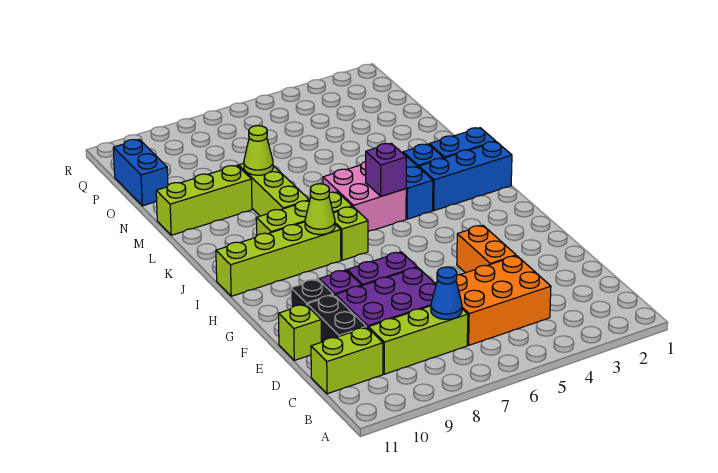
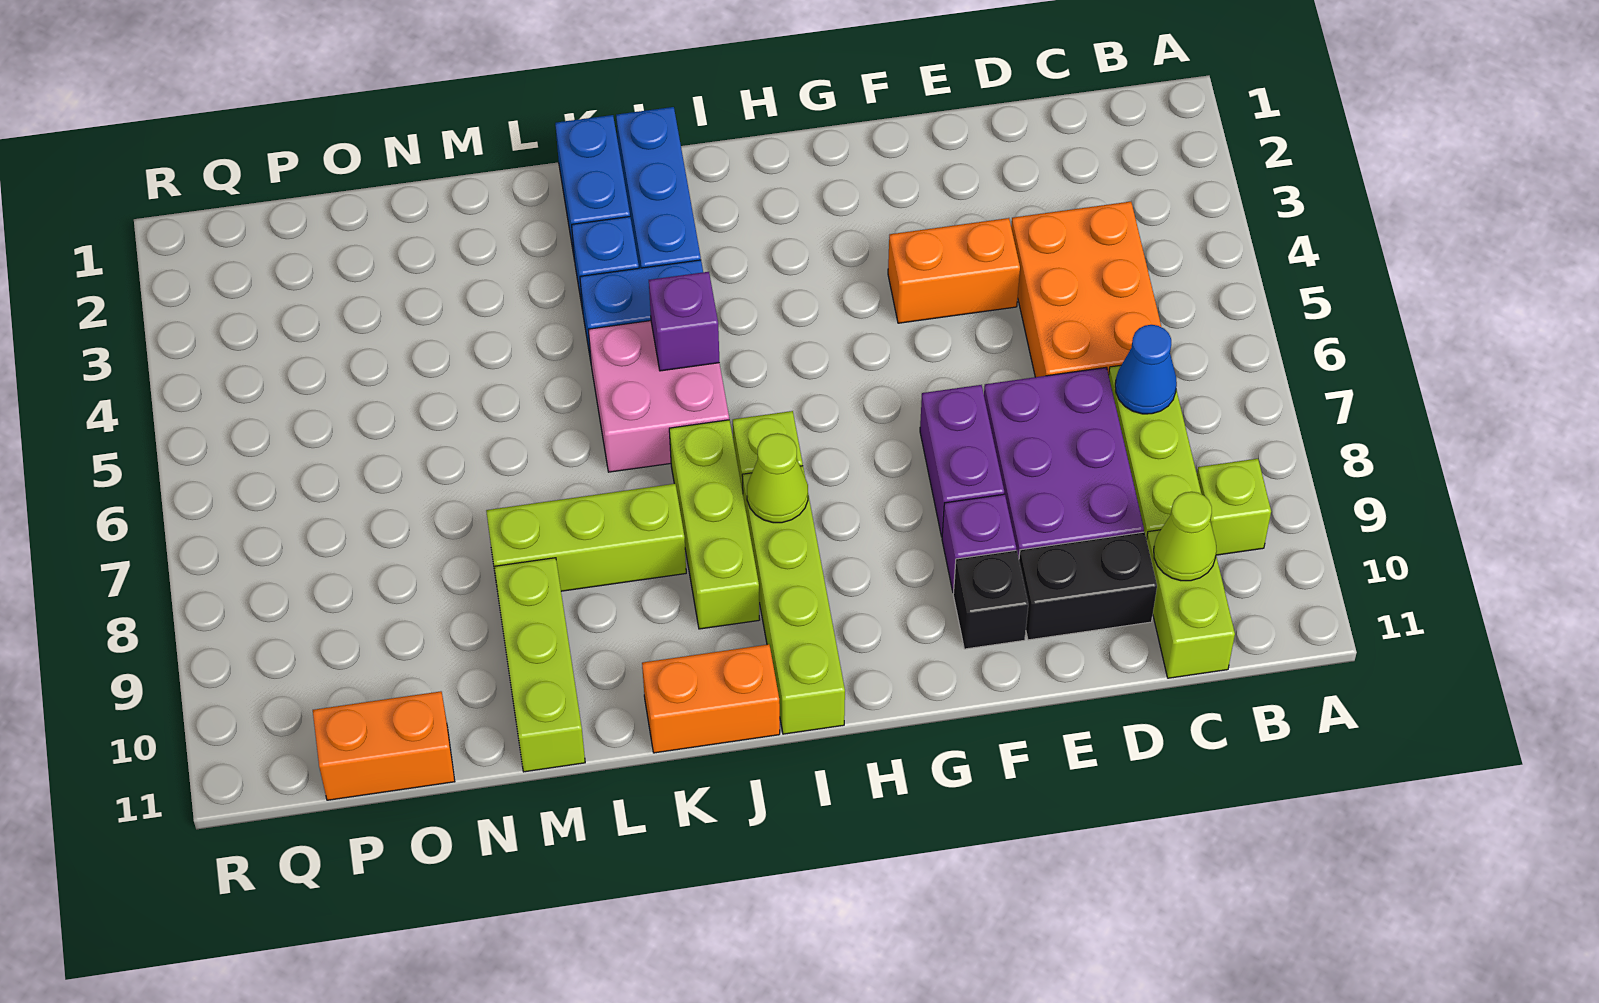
lime 1x1 brick [279,304,321,360] -> lime 1x1 brick moved to [1197,459,1271,555]
none -> orange 1x2 brick [642,644,780,753]
lime 1x1 cone [244,126,273,175] -> lime 1x1 cone moved to [1154,492,1217,581]
blue 1x2 brick [113,139,168,206] -> orange 1x2 brick [313,691,455,800]

